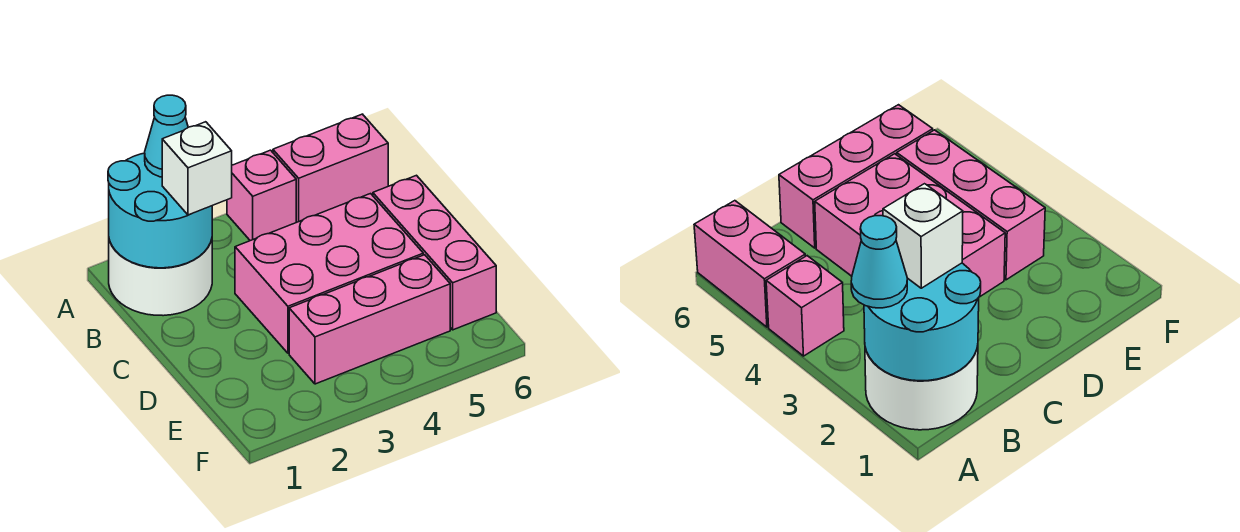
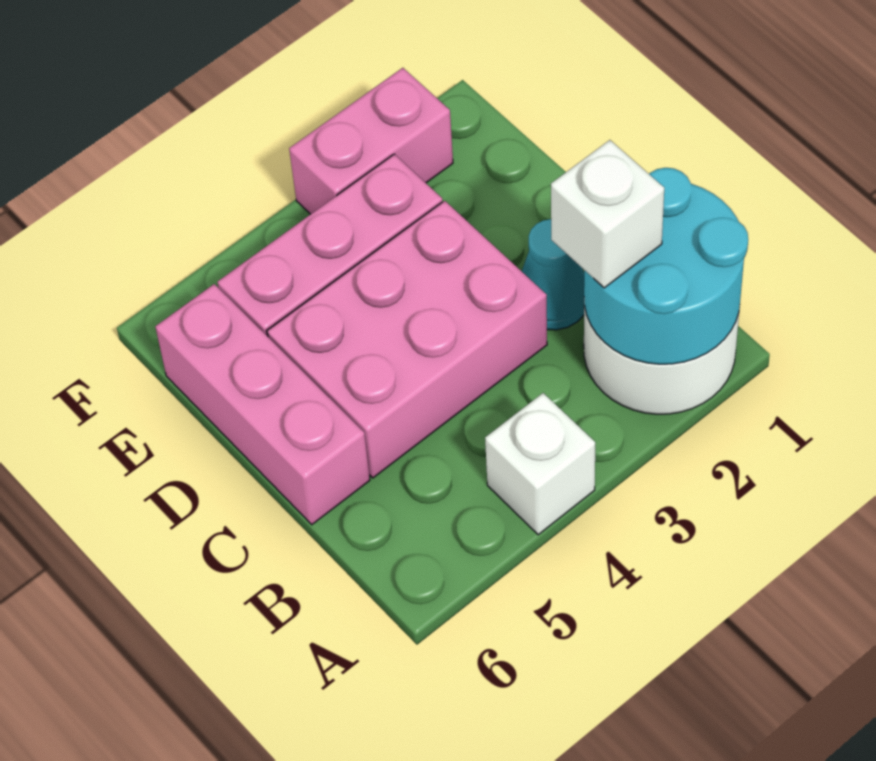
cyan 1x1 cone [145,95,188,177] -> cyan 1x1 cone moved to [522,219,584,330]
pink 1x1 brick [227,150,296,241] -> white 1x1 brick [485,393,595,535]
pink 1x2 brick [273,114,388,222] -> pink 1x2 brick moved to [289,68,453,214]

